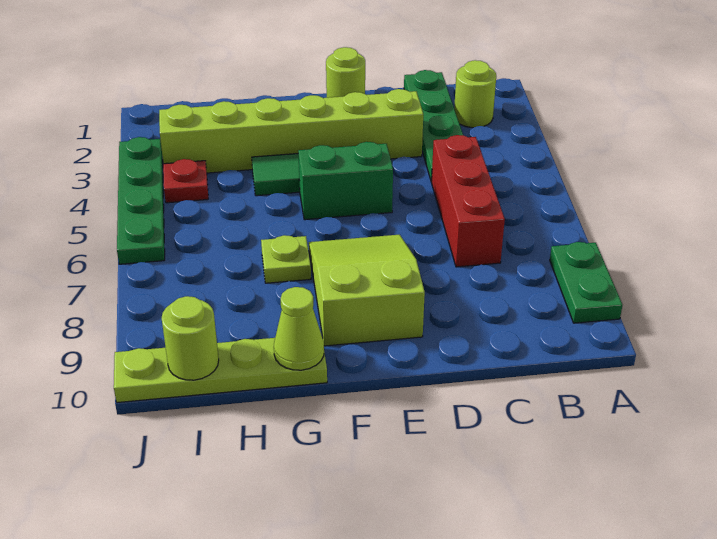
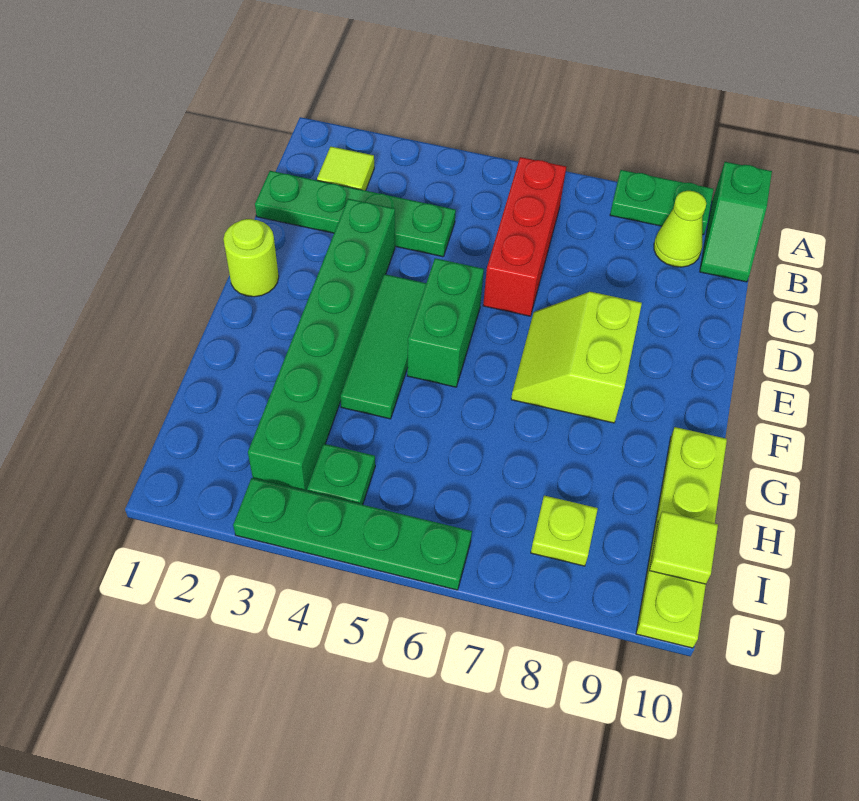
none -> green 1x2 slope [700,162,772,282]
lime 1x1 round brick [454,60,496,128] -> lime 1x1 tile [317,147,374,191]
red 1x3 brick [432,135,505,267] -> red 1x3 brick turned to [483,157,566,316]
lime 1x6 brick [159,89,423,173] -> green 1x6 brick [248,199,395,491]
lime 2x3 slope [309,235,425,346] -> lime 2x2 slope [511,292,642,423]
lime 1x1 plate [261,235,311,283] -> lime 1x1 plate moved to [531,496,598,566]
lime 1x1 cone [274,287,324,370] -> lime 1x1 cone moved to [654,191,706,267]
red 1x1 plate [163,159,208,203] -> green 1x1 plate [307,444,375,505]
lime 1x1 round brick [162,296,219,380] -> lime 1x1 tile [650,511,718,584]

